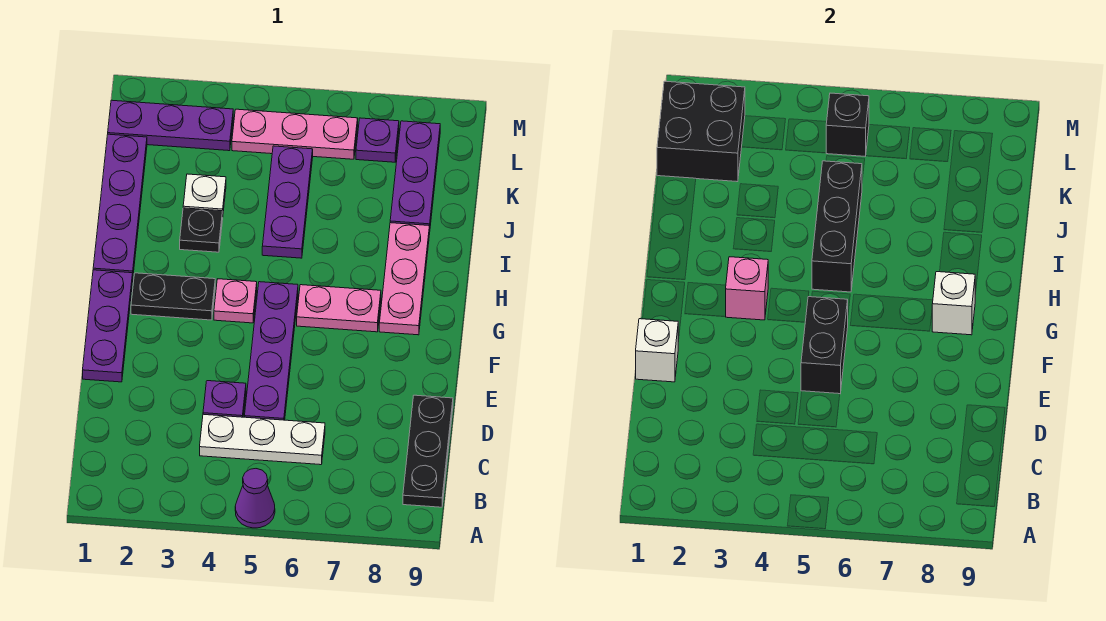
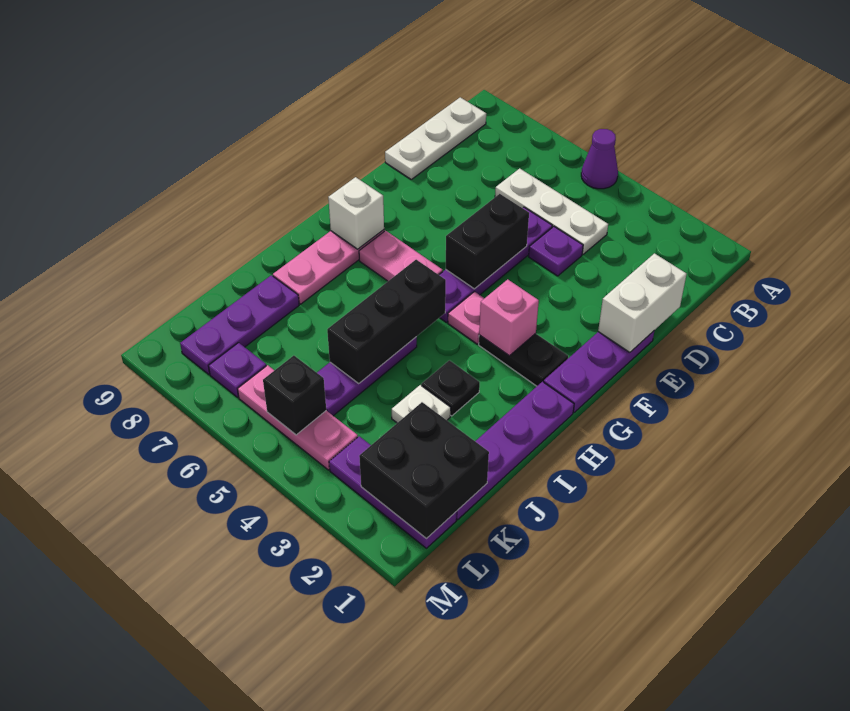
black 1x3 plate [403,395,453,507] -> white 1x3 plate [385,97,486,179]
white 1x1 brick [636,319,678,382] -> white 1x2 brick [598,253,687,352]

